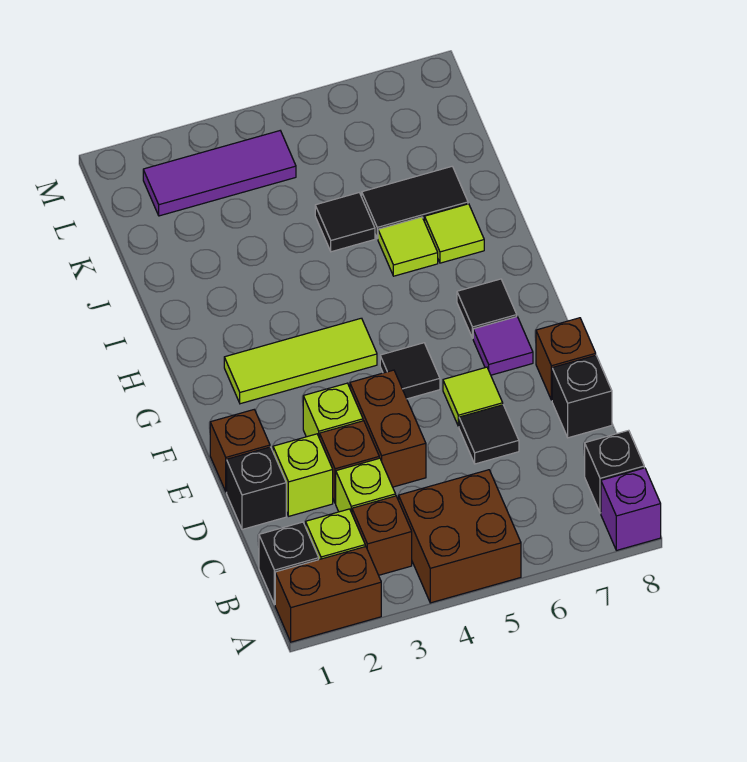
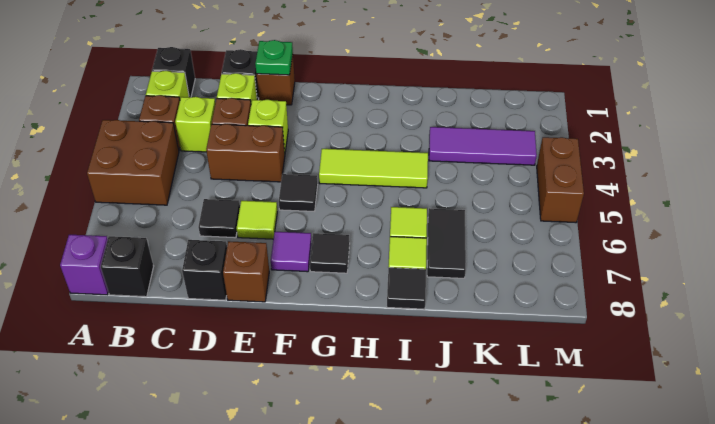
brown 1x2 brick [275,546,381,642] -> brown 1x2 brick moved to [537,137,584,223]
none -> green 1x1 plate [255,40,293,75]
lime 1x3 tile [224,318,377,404] -> lime 1x3 tile turned to [319,149,428,188]
black 1x1 tile [315,193,375,252] -> black 1x1 tile moved to [387,268,426,309]
purple 1x3 tile [143,131,296,216] -> purple 1x3 tile turned to [429,127,537,165]

